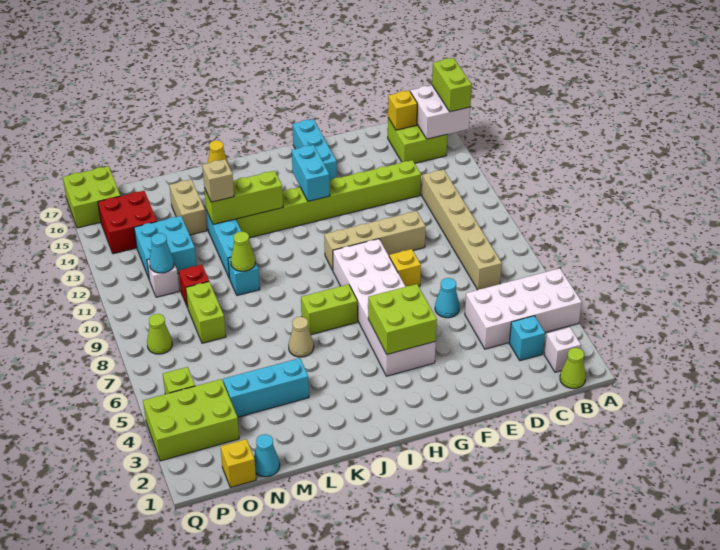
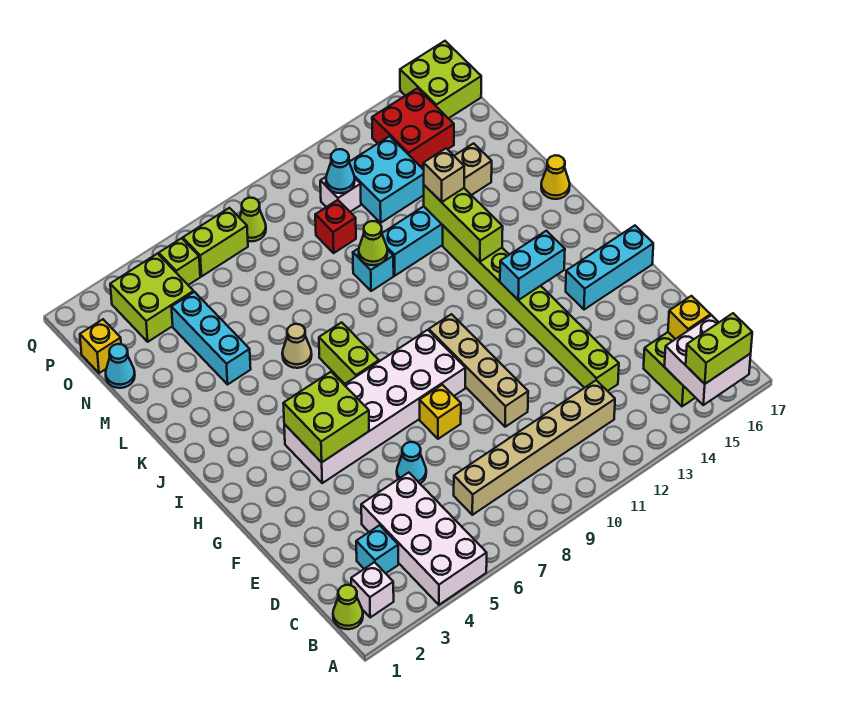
lime 1x2 brick [186,282,226,343] -> lime 1x2 brick moved to [183,208,248,276]
lime 2x3 brick [143,379,239,461] -> lime 2x2 brick [110,254,194,342]

